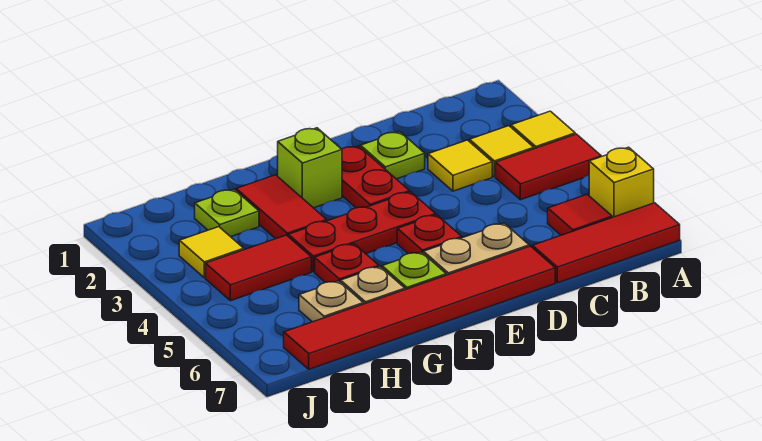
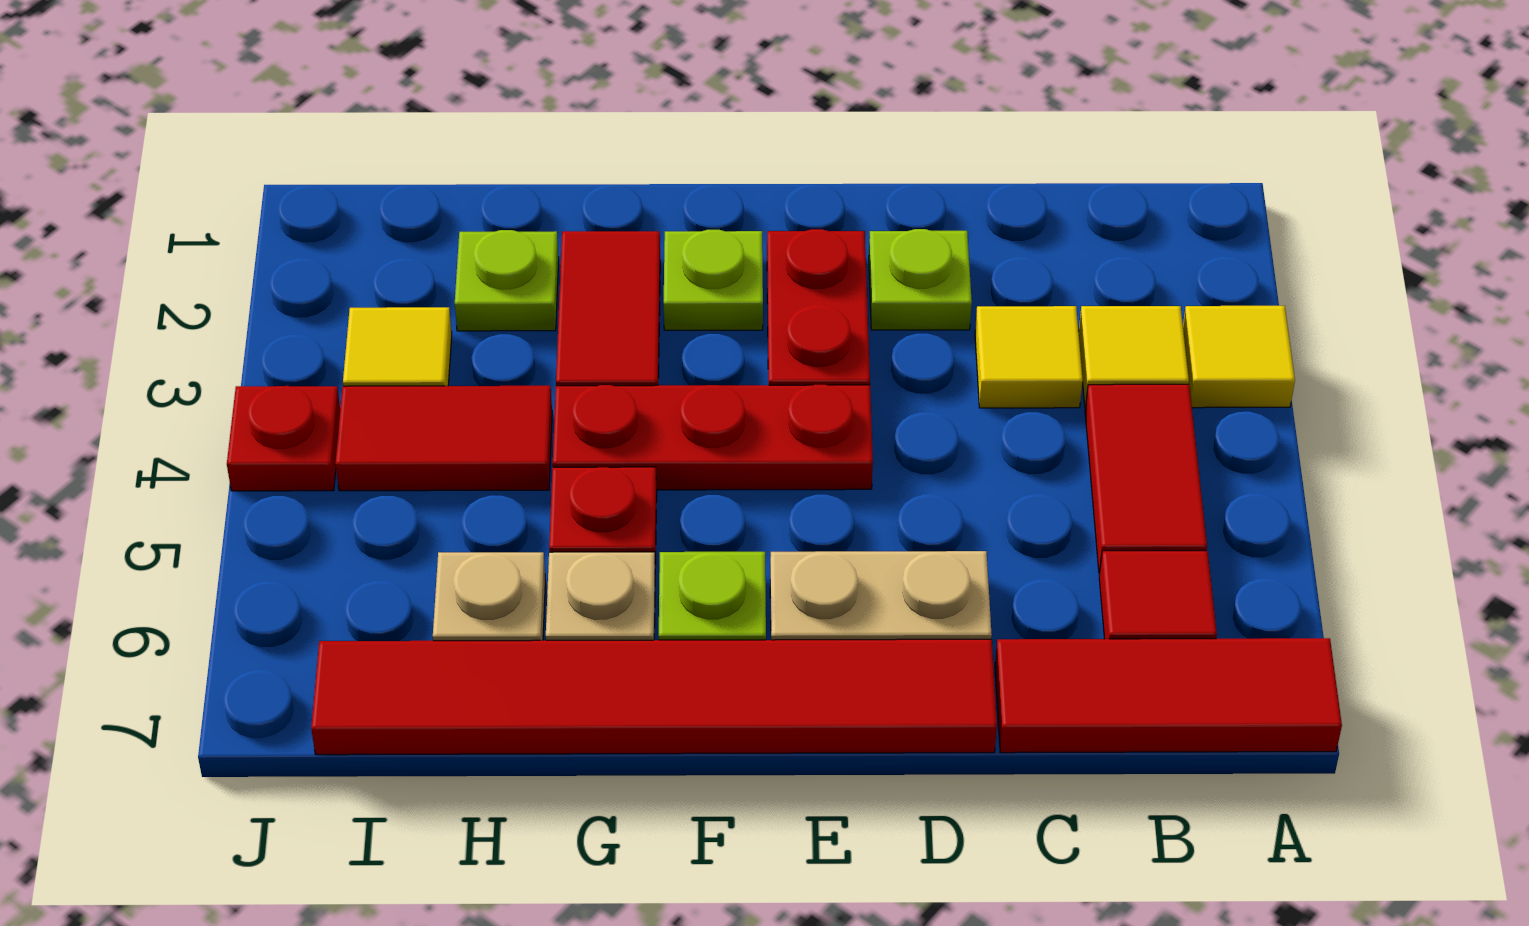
red 1x2 tile [496,134,601,200] -> red 1x2 tile turned to [1085,384,1207,573]
yellow 1x1 brick [589,147,654,217] -> none
red 1x1 plate [397,215,462,254] -> red 1x1 plate moved to [227,386,340,491]
lime 1x1 brick [278,128,342,208] -> lime 1x1 plate [664,230,763,330]

